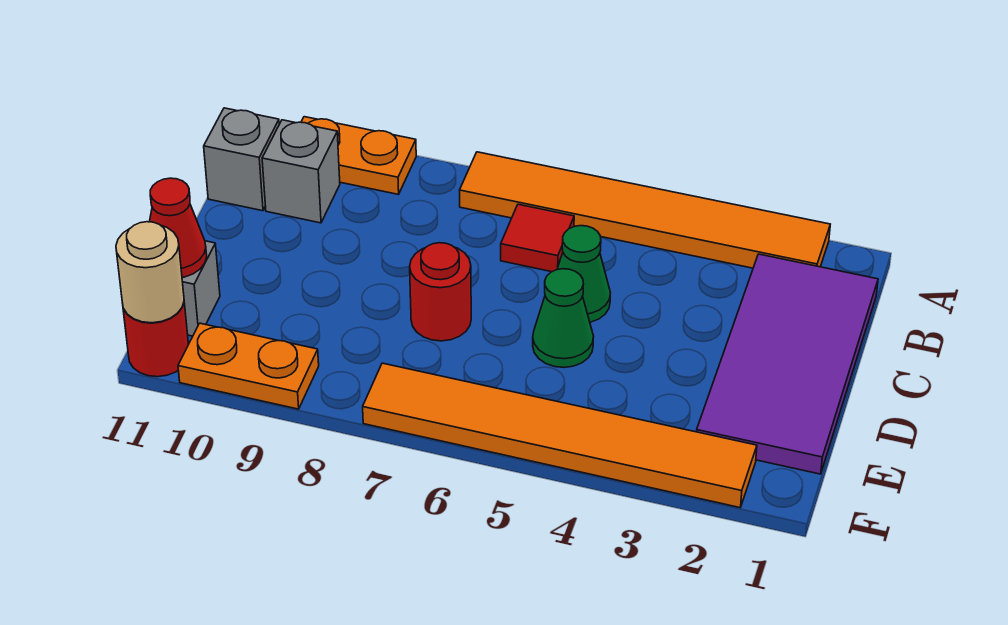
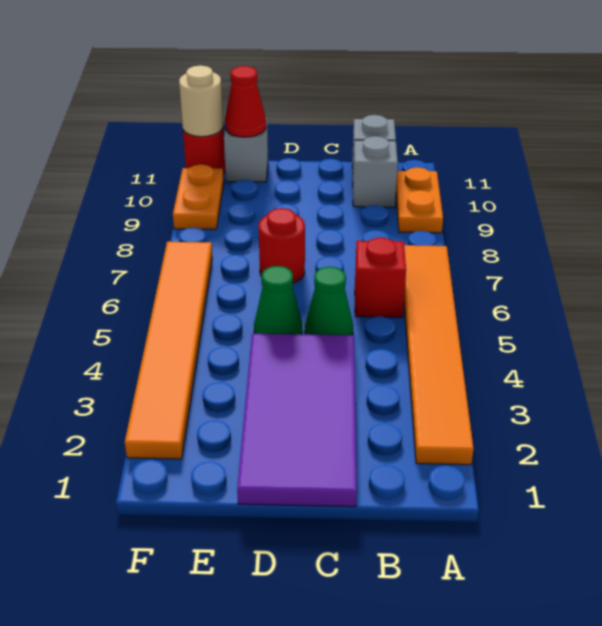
purple 2x4 tile [697,254,878,474] -> purple 2x4 tile turned to [237,334,357,507]
red 1x1 tile [501,204,574,272] -> red 1x1 brick [355,238,406,317]

